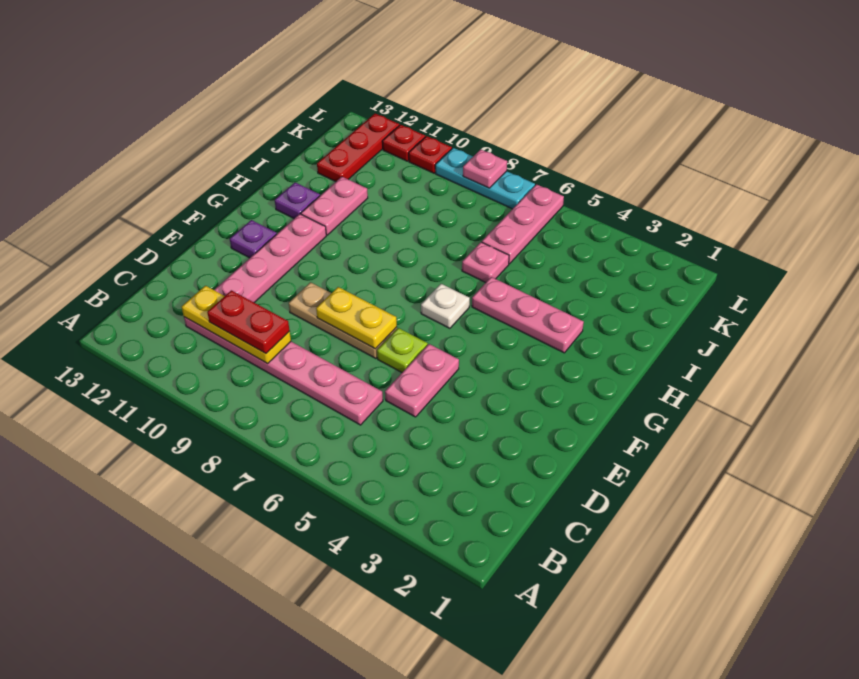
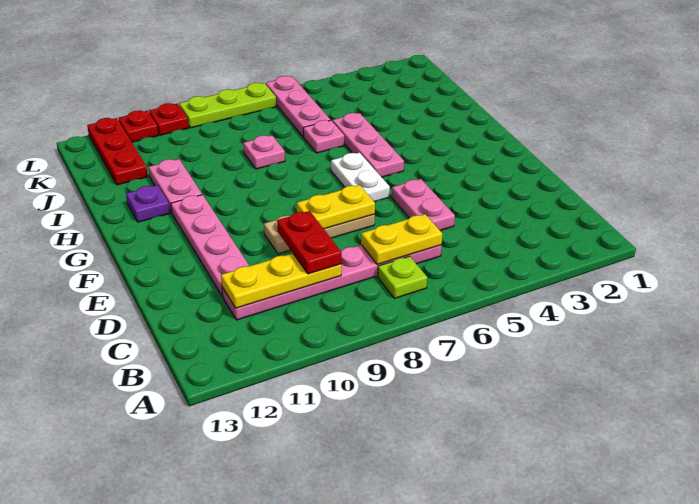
none -> yellow 1x2 plate [361,214,442,264]
red 1x2 plate [207,290,290,353] -> red 1x2 plate turned to [277,211,341,274]
lime 1x1 plate [377,328,428,372] -> lime 1x1 plate moved to [378,256,427,298]
purple 1x1 plate [230,220,277,258] -> none
white 1x1 plate [421,284,470,328] -> white 1x2 plate [331,153,390,202]
pink 1x3 plate [472,277,584,353] -> pink 1x3 plate turned to [333,113,404,177]
cyan 1x3 plate [435,148,535,209] -> lime 1x3 plate [179,83,276,128]
pink 1x1 plate [463,149,507,188] -> pink 1x1 plate moved to [243,135,285,169]

